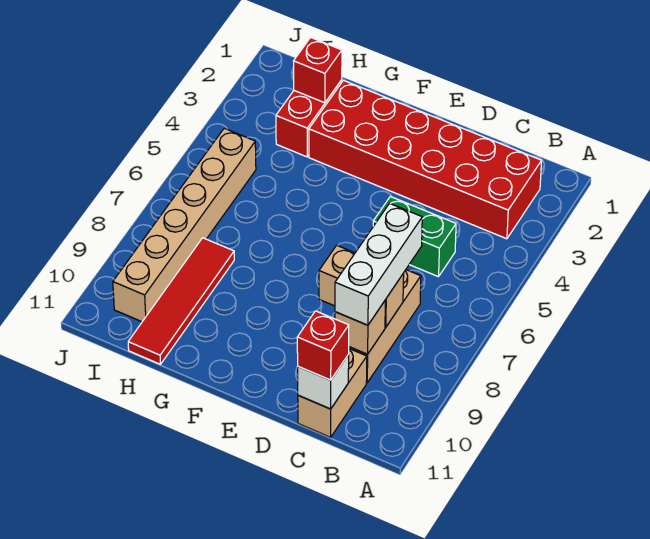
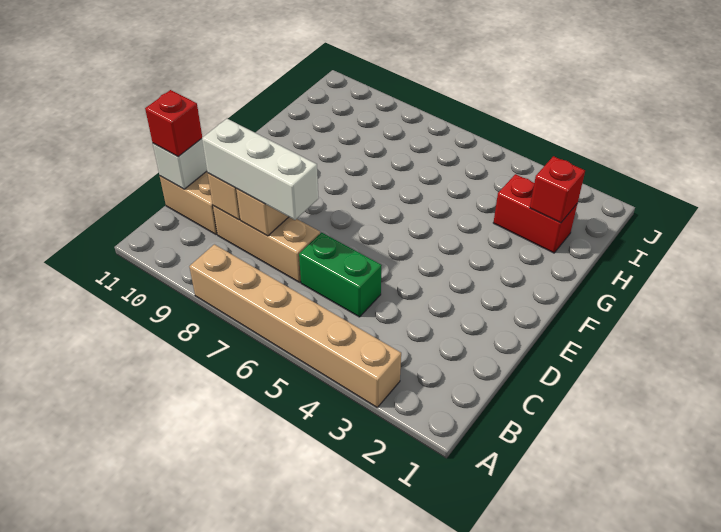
red 2x6 brick [309,80,542,239] -> none
green 1x2 brick [373,196,456,277] -> green 1x2 brick turned to [299,233,382,317]
red 1x4 tile [128,238,234,364] -> none
tan 1x6 brick [113,128,256,322] -> tan 1x6 brick moved to [189,244,401,407]

